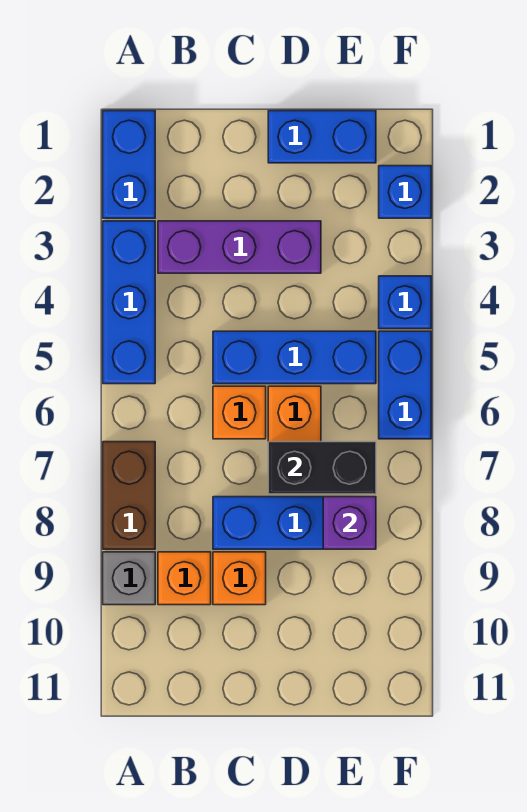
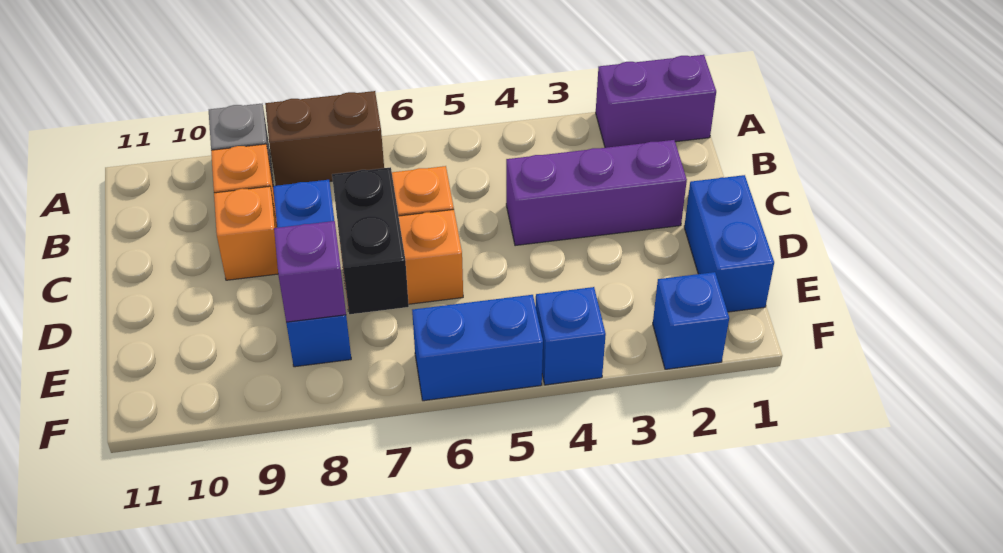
blue 1x2 brick [103,111,155,218] -> purple 1x2 brick [596,55,716,148]
blue 1x3 brick [103,221,155,384] -> none
purple 1x3 brick [158,221,321,273] -> purple 1x3 brick turned to [506,140,687,246]
blue 1x3 brick [213,331,376,384] -> none

